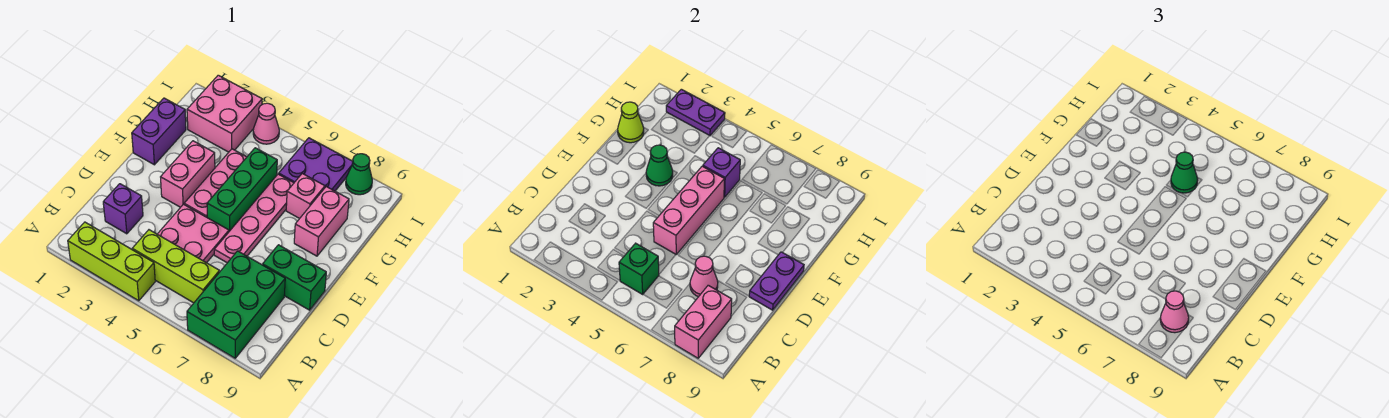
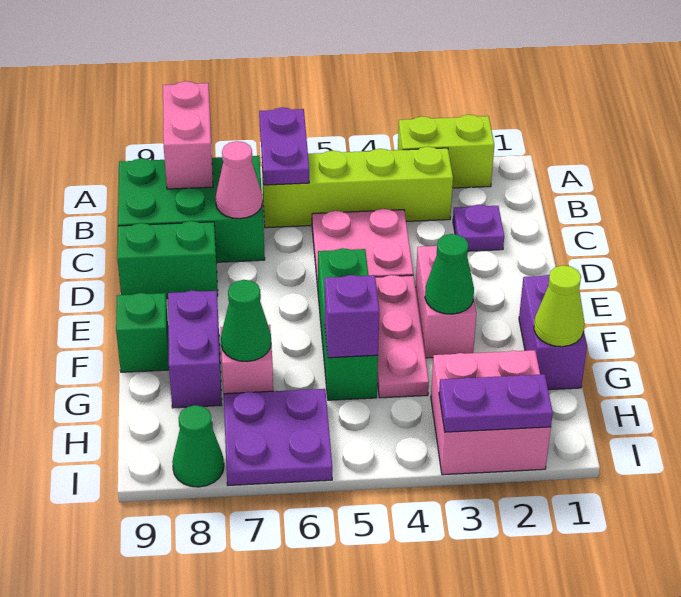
lime 1x3 brick [68,222,155,301] -> lime 1x2 brick [398,115,494,188]
green 2x3 brick [187,251,285,358] -> green 2x3 brick turned to [118,156,265,262]
lime 1x3 brick [132,230,219,303] -> lime 1x4 brick [262,147,453,228]
green 1x1 brick [619,243,659,294] -> green 1x1 brick moved to [116,293,169,372]
pink 1x1 cone [1160,291,1189,333] -> none
purple 1x1 brick [103,184,143,234] -> purple 1x1 plate [453,205,504,251]
pink 1x3 brick [653,166,724,254] -> none
pink 1x4 plate [214,174,294,263] -> none
purple 1x2 plate [749,252,804,310] -> purple 1x2 plate moved to [259,107,309,185]
pink 1x2 brick [294,187,349,256] -> purple 1x2 brick [168,290,222,408]
green 1x1 cone [1171,152,1198,193] -> green 1x1 cone moved to [221,280,271,361]
pink 1x1 cone [253,103,279,144] -> none

